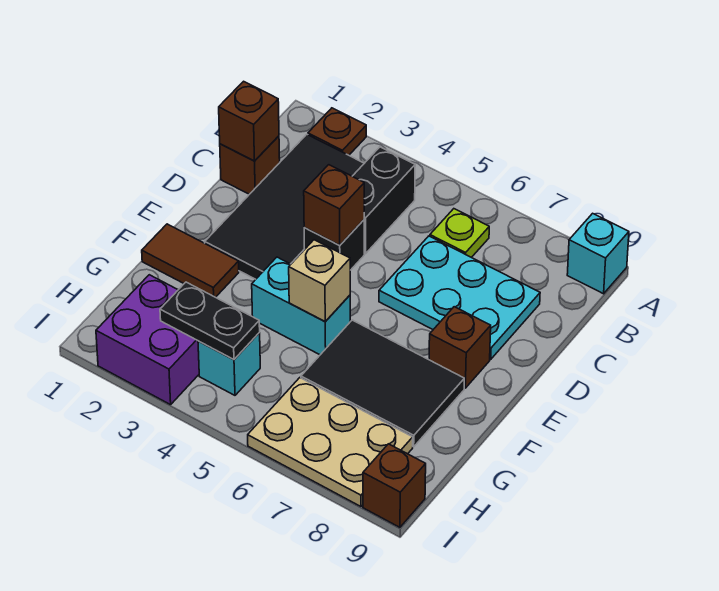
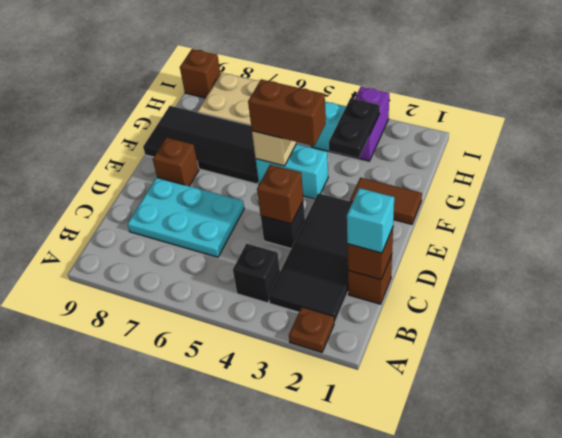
cyan 1x1 brick [567,213,629,294] -> cyan 1x1 brick moved to [347,188,394,253]
black 1x2 brick [352,147,415,254] -> black 1x1 brick [233,244,280,303]
lime 1x1 plate [430,209,489,257] -> none
none -> brown 1x2 brick [248,79,326,146]
black 2x3 tile [301,320,464,447] -> black 2x4 tile [143,106,259,184]
purple 2x2 brick [96,275,199,405] -> purple 1x2 brick [341,87,389,161]
black 1x2 plate [160,282,260,360] -> black 1x2 plate turned to [329,98,380,158]

